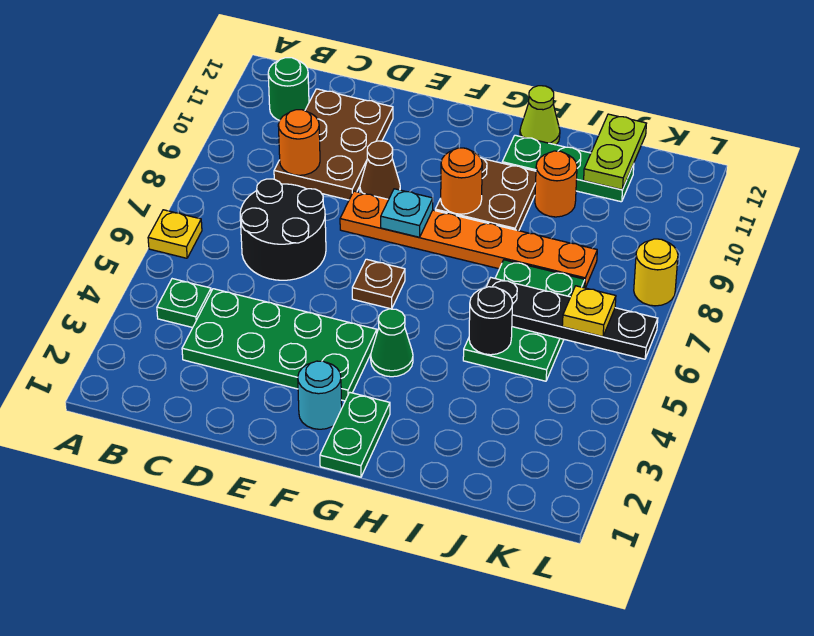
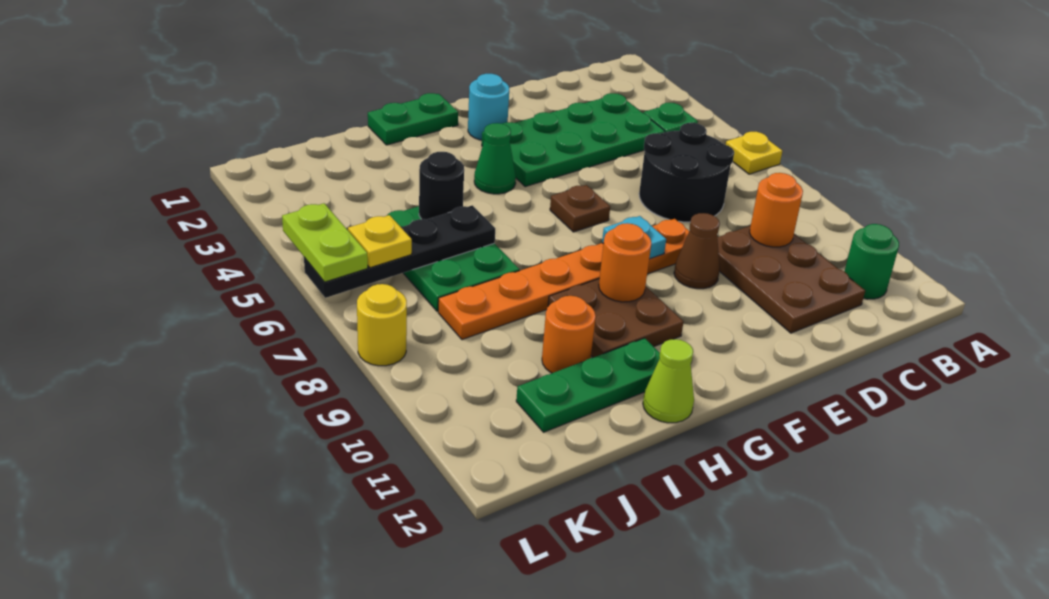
green 1x2 plate [320,392,390,477] -> green 1x2 plate turned to [368,93,458,145]
lime 1x2 plate [584,114,646,190] -> lime 1x2 plate moved to [282,203,368,282]

